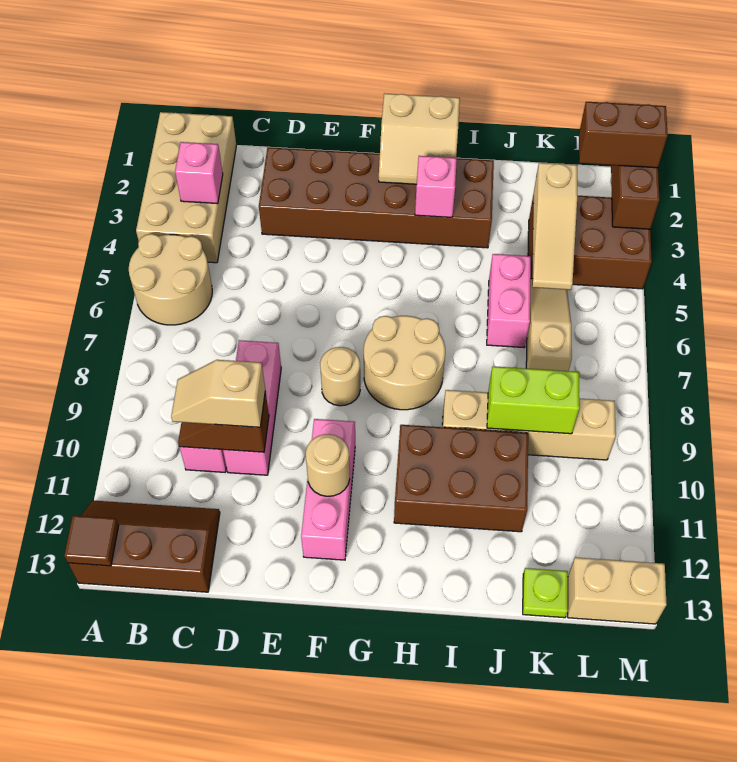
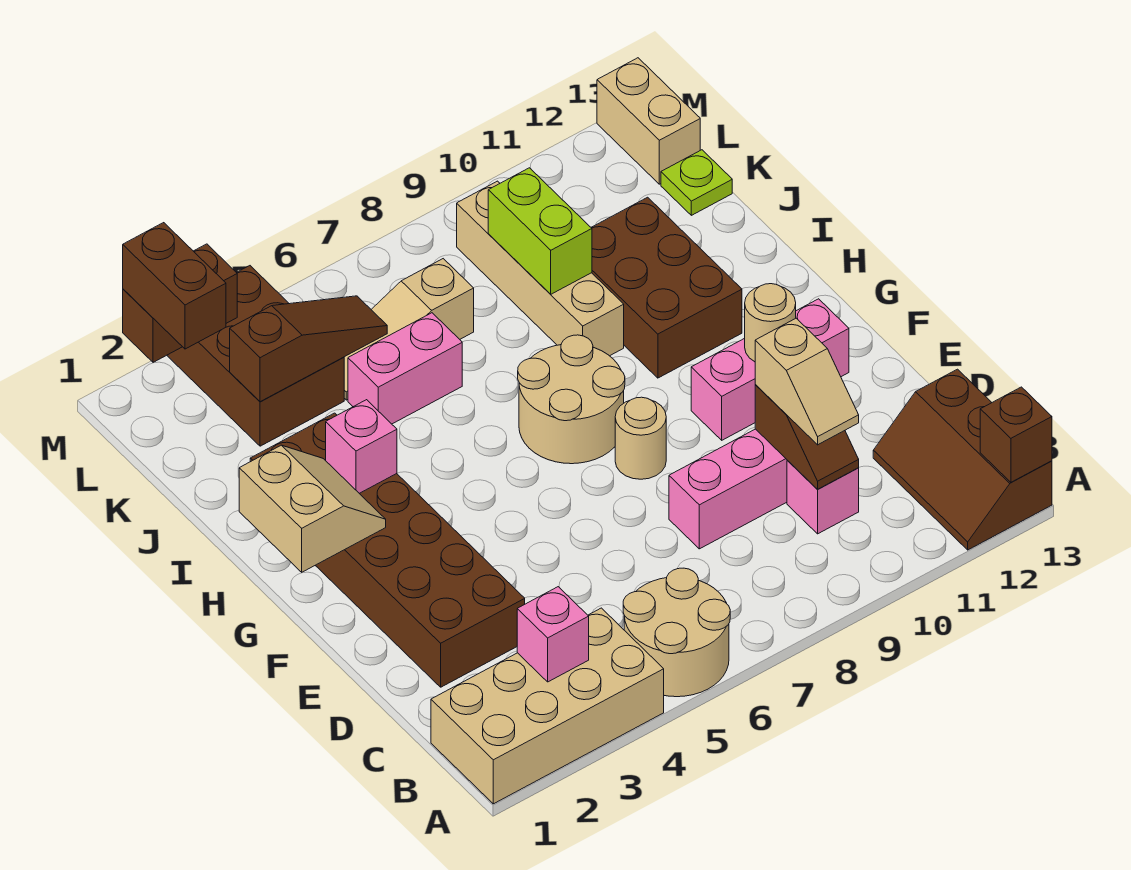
brown 1x1 tile [64,516,119,566] -> brown 1x1 brick [980,387,1052,482]
tan 1x3 slope [532,163,577,290] -> brown 1x3 slope [230,296,387,402]

